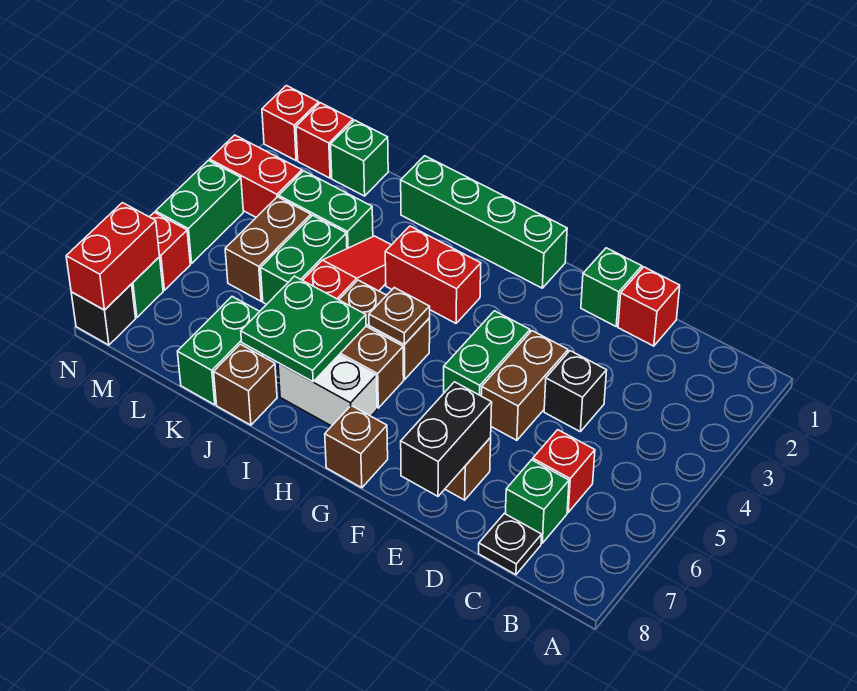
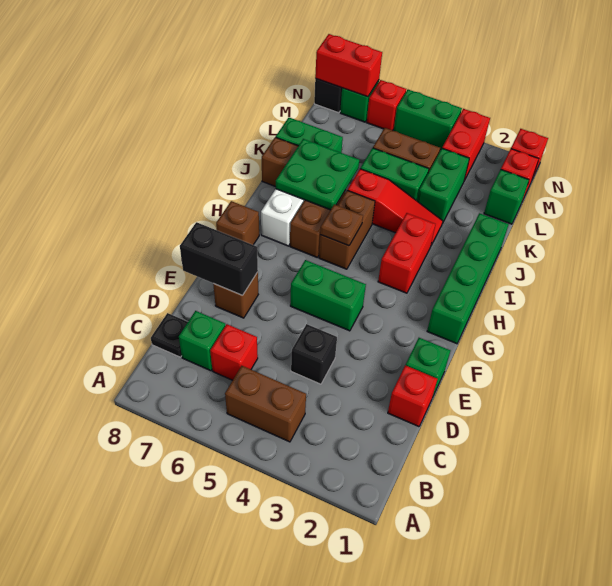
brown 1x2 brick [481,331,568,440] -> brown 1x2 brick moved to [225,366,306,442]

